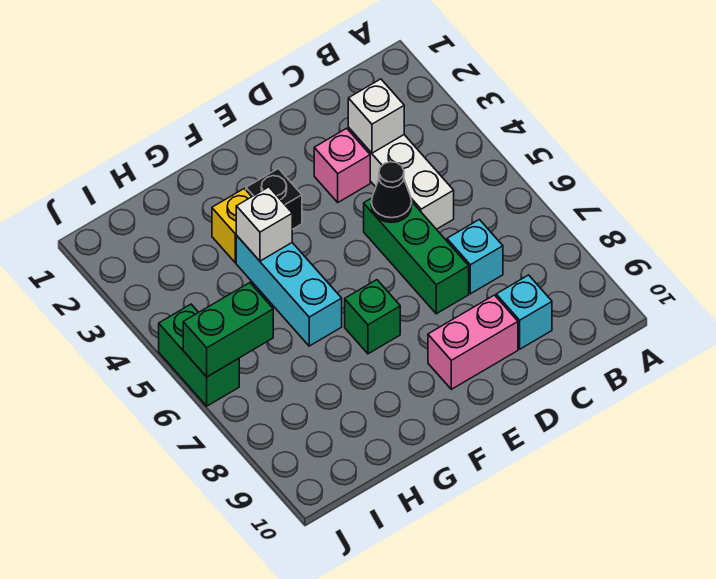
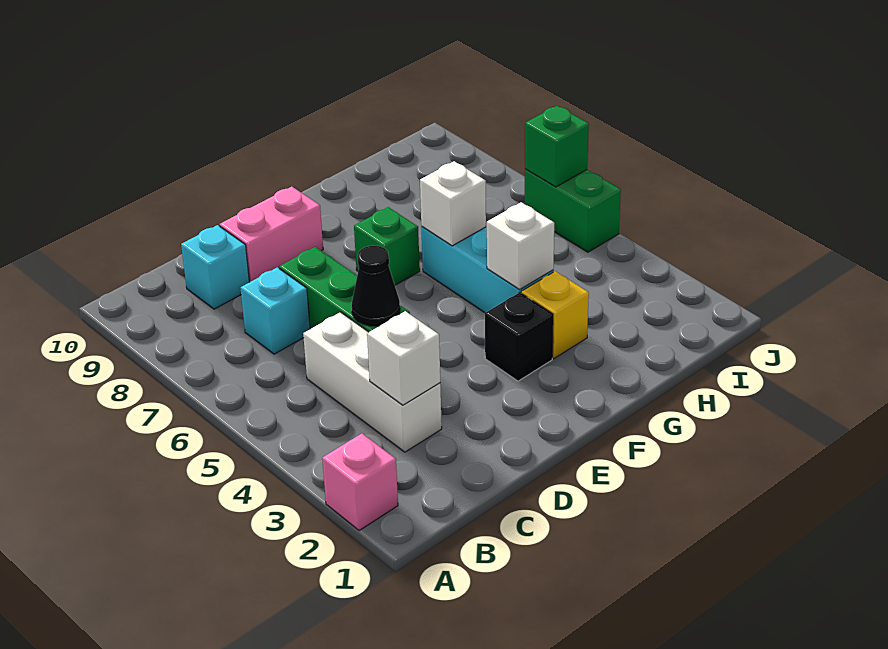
pink 1x1 brick [314,128,370,202] -> pink 1x1 brick moved to [322,434,398,531]
none -> white 1x1 brick [420,161,486,246]
green 1x2 brick [183,283,273,377] -> green 1x1 brick [525,106,589,187]

